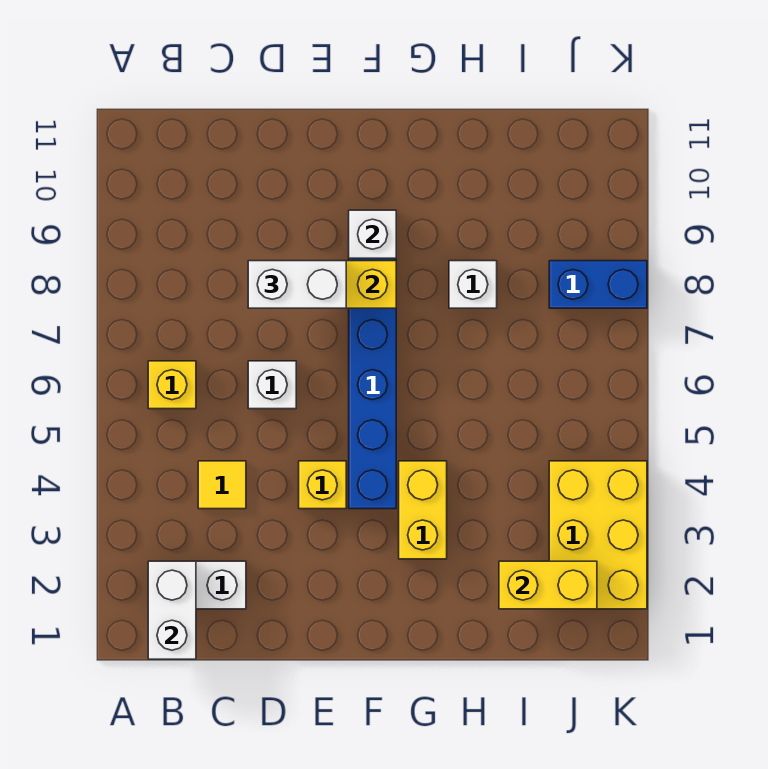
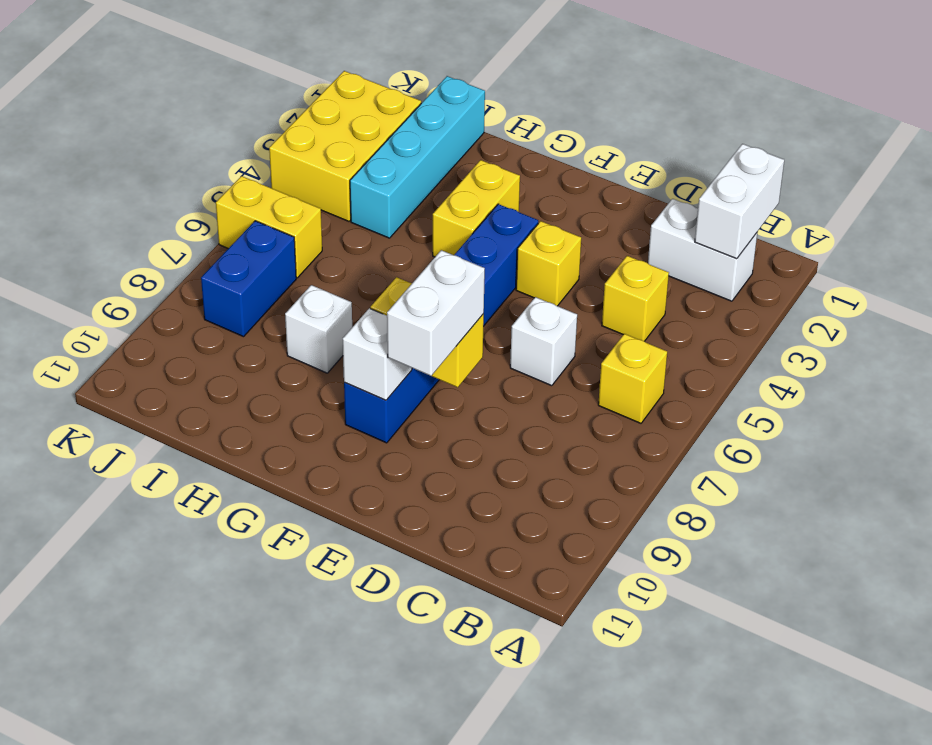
yellow 1x1 tile [198,461,246,509] -> yellow 1x1 brick [602,256,669,341]
white 1x2 brick [248,261,346,308] -> white 1x2 brick turned to [387,250,485,376]
none -> cyan 1x4 brick [350,76,485,238]
yellow 1x2 brick [499,561,597,609] -> yellow 1x2 brick moved to [216,176,322,278]
blue 1x2 brick [549,261,647,308] -> blue 1x2 brick turned to [201,221,296,337]

